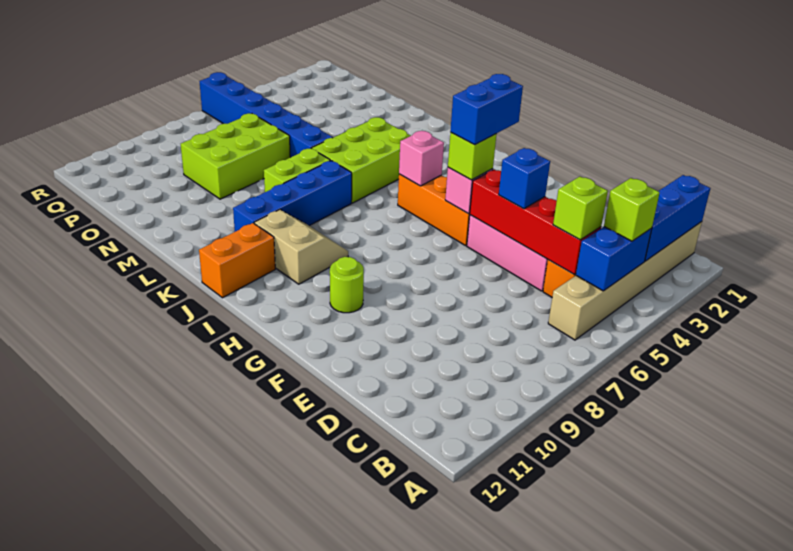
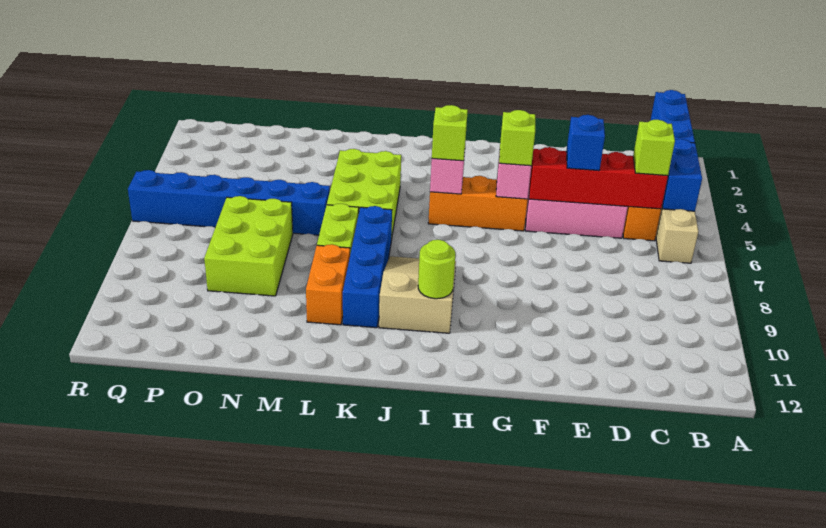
lime 1x1 brick [604,178,660,241] -> lime 1x1 brick moved to [432,105,468,161]
blue 1x2 brick [450,74,523,145] -> none
lime 1x1 round brick [330,257,364,313] -> lime 1x1 round brick moved to [418,240,455,299]
tan 2x2 slope [254,210,348,284] -> tan 2x3 slope [379,256,456,333]
orange 1x2 brick [199,223,275,298] -> orange 1x2 brick moved to [306,244,350,325]

